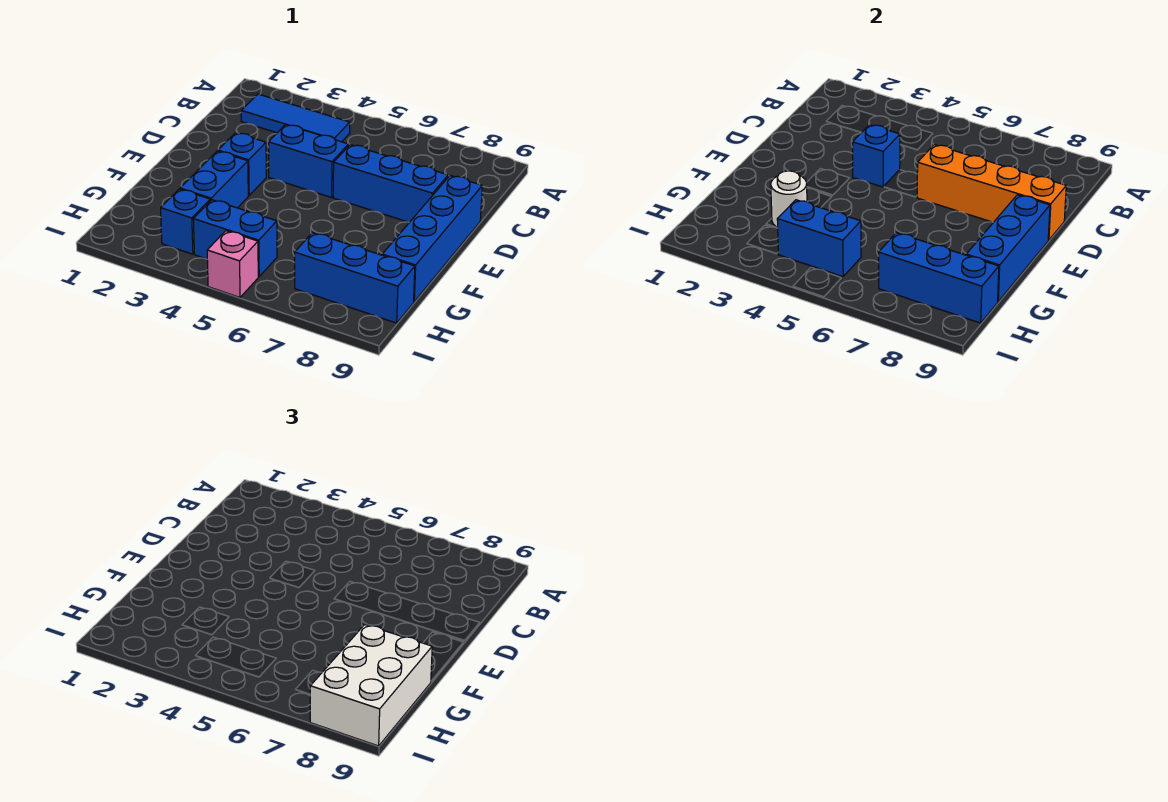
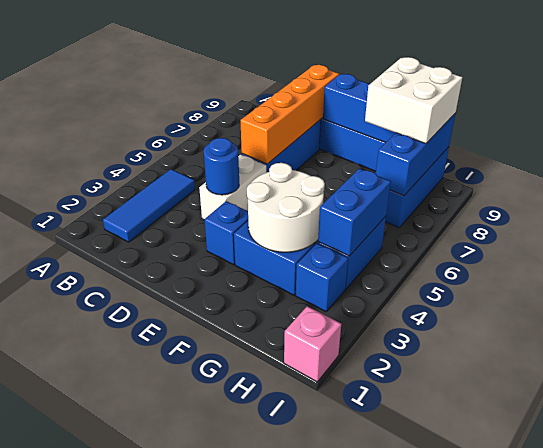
blue 1x2 brick [268,125,349,197] -> white 1x2 brick [199,155,266,220]
blue 1x1 brick [852,125,900,187] -> blue 1x1 round brick [204,138,239,195]
white 1x1 round brick [771,171,807,228] -> white 2x2 round brick [247,163,325,252]
white 2x3 brick [310,625,432,746] -> white 2x2 brick [365,57,462,144]
pink 1x1 brick [207,231,258,297] -> pink 1x1 brick moved to [284,306,341,382]

